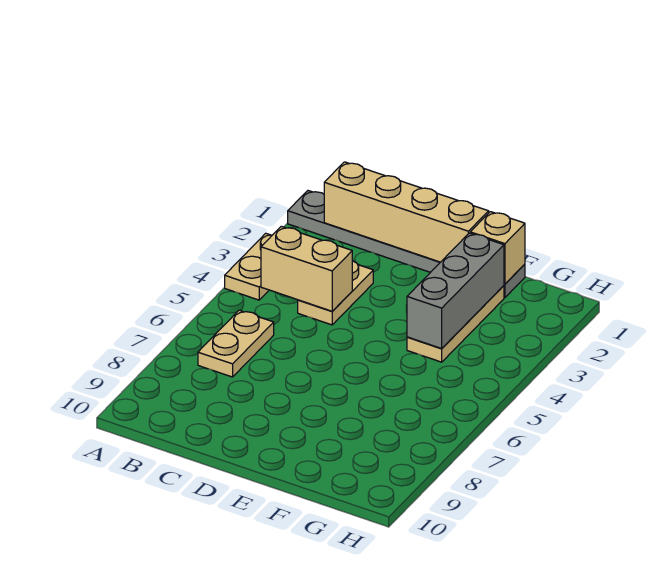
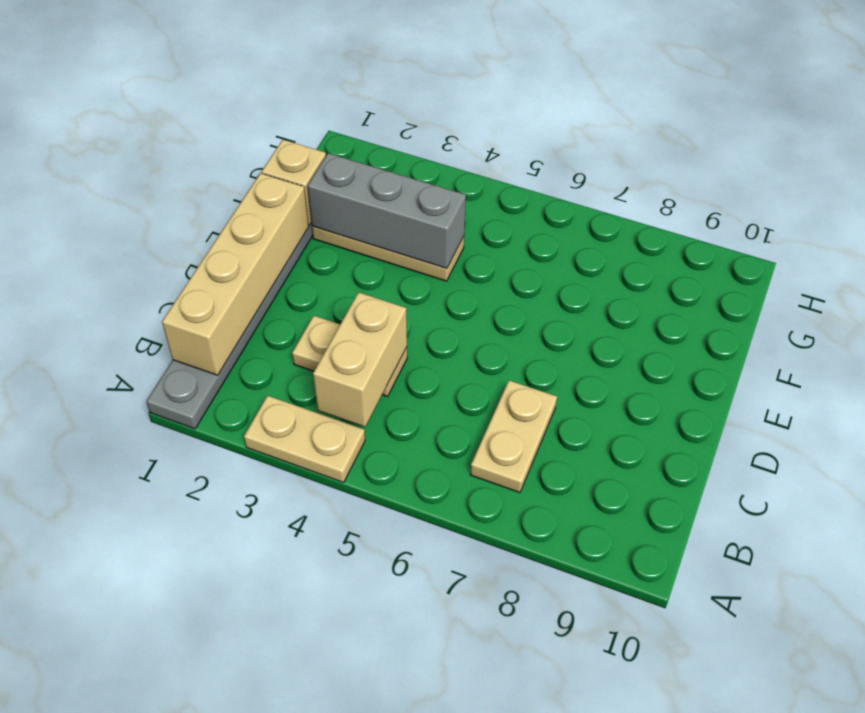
tan 1x2 plate [198,310,274,377] -> tan 1x2 plate turned to [470,380,557,492]

